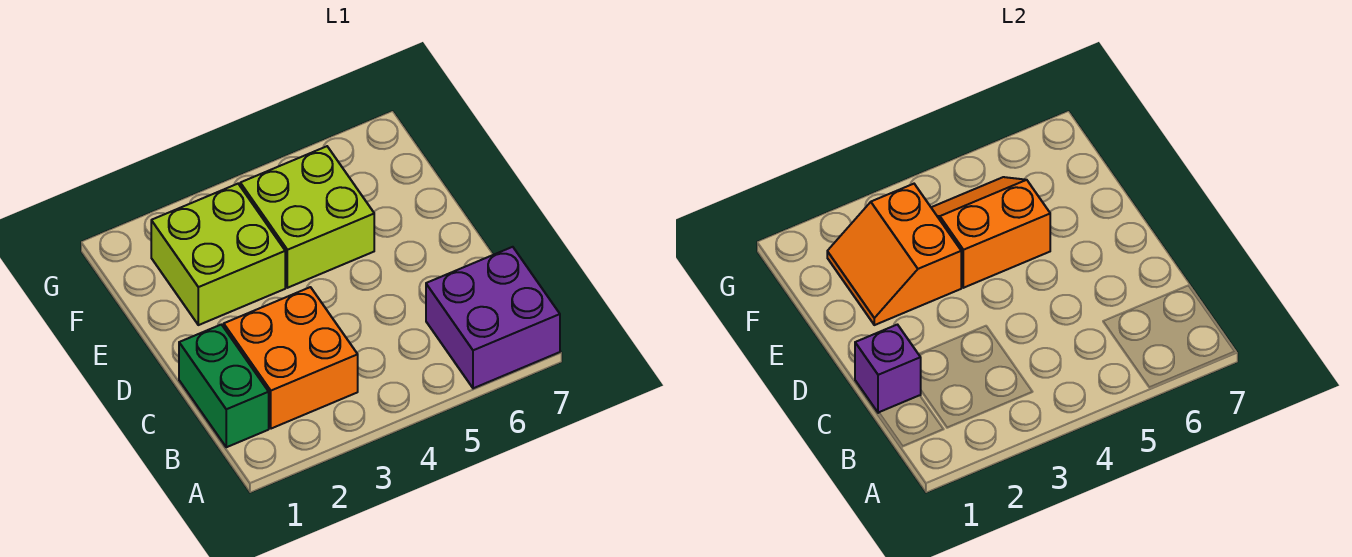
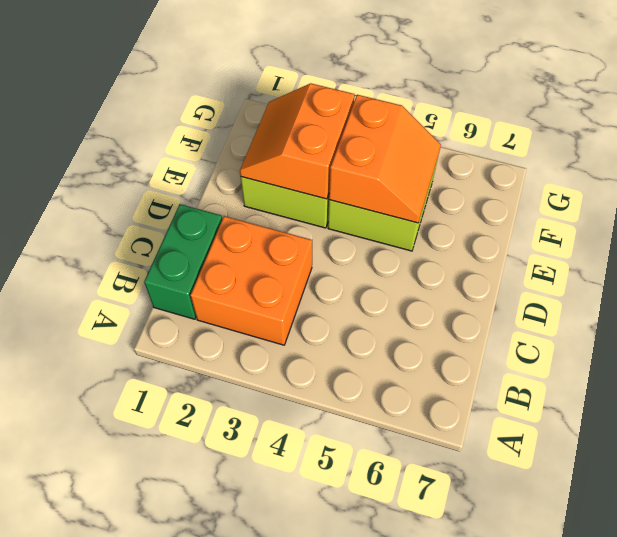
purple 2x2 brick [426,247,560,388] -> none
purple 1x1 brick [855,325,921,413] -> none
orange 2x2 slope [931,177,1050,288] -> orange 2x2 slope turned to [329,95,441,223]

